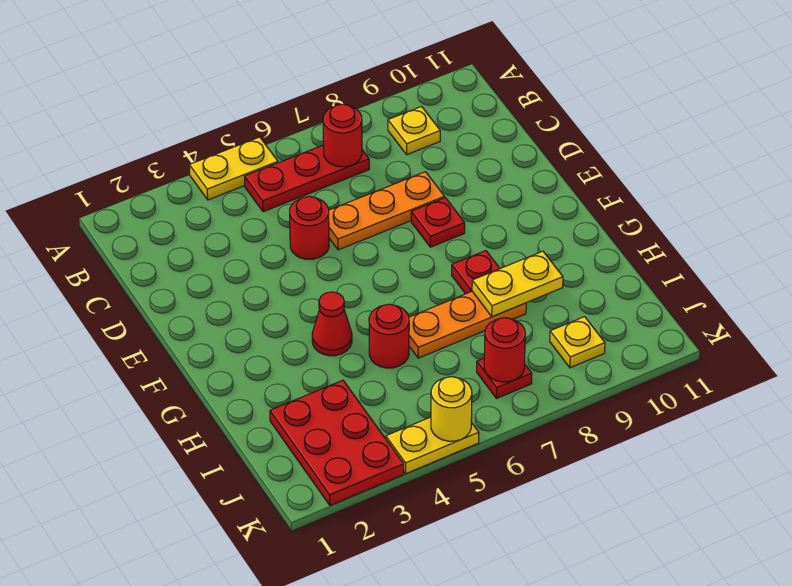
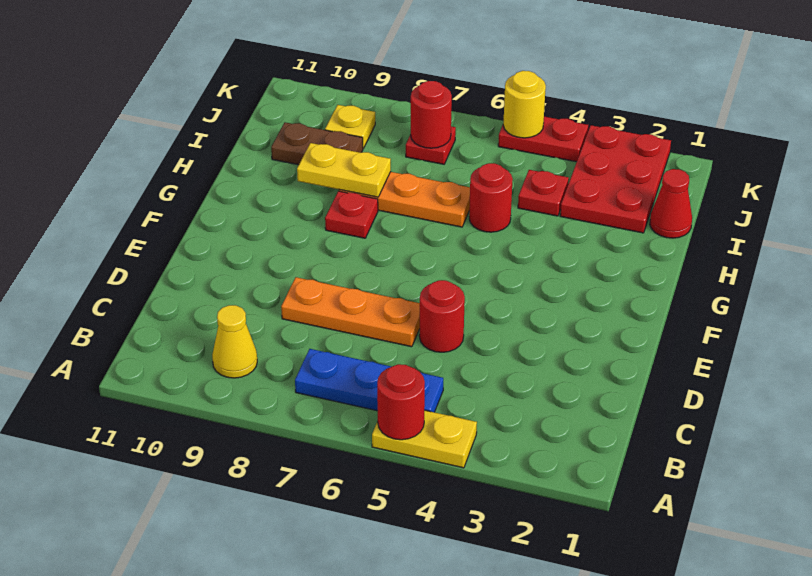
red 1x3 plate [245,145,369,212] -> blue 1x3 plate [295,349,443,412]
red 1x1 round brick [323,104,362,167] -> red 1x1 round brick moved to [377,364,425,440]
yellow 1x1 plate [388,107,440,155] -> yellow 1x1 cone [212,305,257,378]
red 1x1 plate [411,198,465,247] -> red 1x1 plate moved to [518,170,569,216]
red 1x1 cone [312,292,352,356] -> red 1x1 cone moved to [650,169,692,238]
none -> brown 1x2 plate [271,122,363,165]
yellow 1x2 plate [386,417,479,474] -> red 1x2 plate [498,117,588,162]

